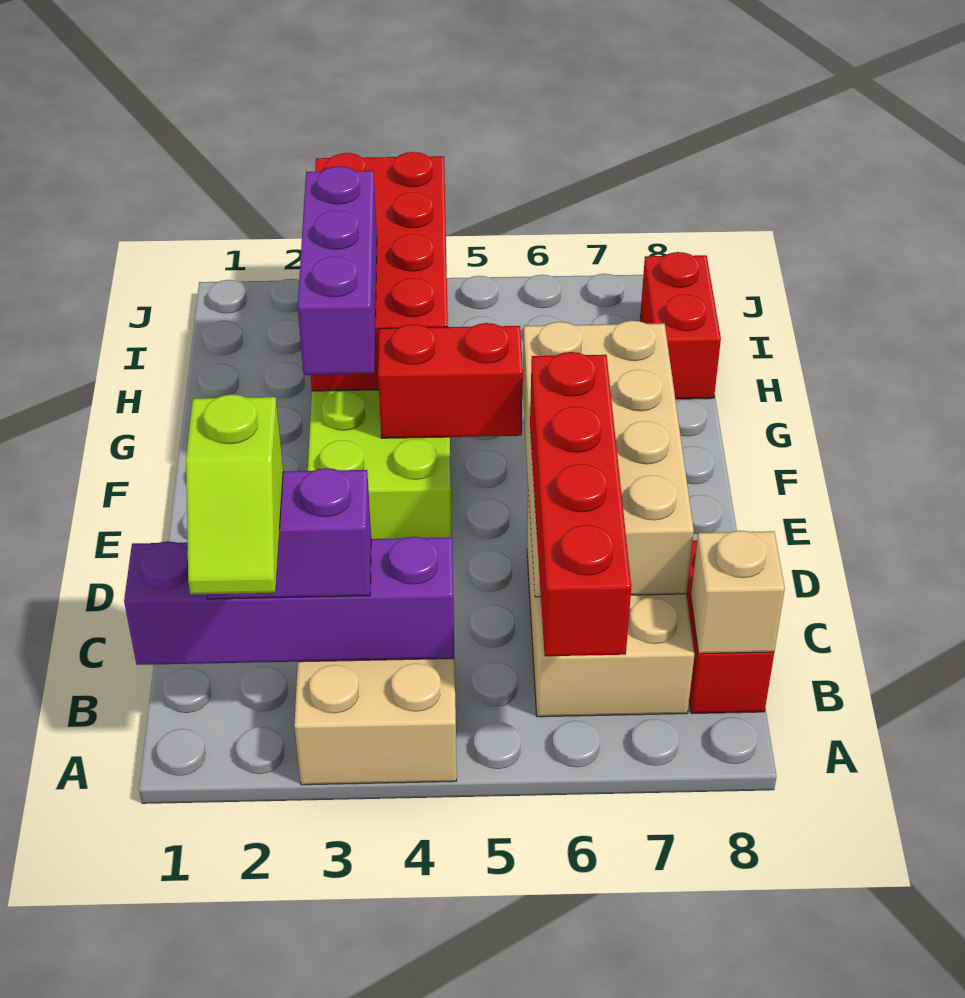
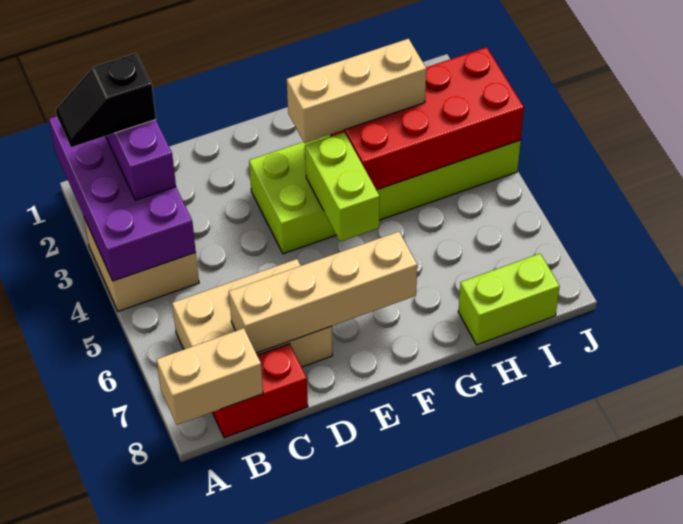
lime 1x2 slope [186,394,283,594] -> black 1x2 slope [56,53,156,147]
red 1x4 brick [530,352,631,656] -> none
purple 1x4 brick [124,537,454,665] -> purple 2x4 brick [49,116,196,281]
tan 1x1 brick [691,531,785,654] -> tan 1x2 brick [157,328,263,425]
tan 2x4 brick [523,321,694,597] -> tan 1x4 brick [229,232,417,353]
purple 1x3 brick [298,166,377,375] -> tan 1x3 brick [287,39,426,143]
red 1x2 brick [378,323,523,438] -> lime 1x2 brick [305,132,380,241]
red 1x2 brick [640,252,721,399] -> lime 1x2 brick [458,254,560,345]

